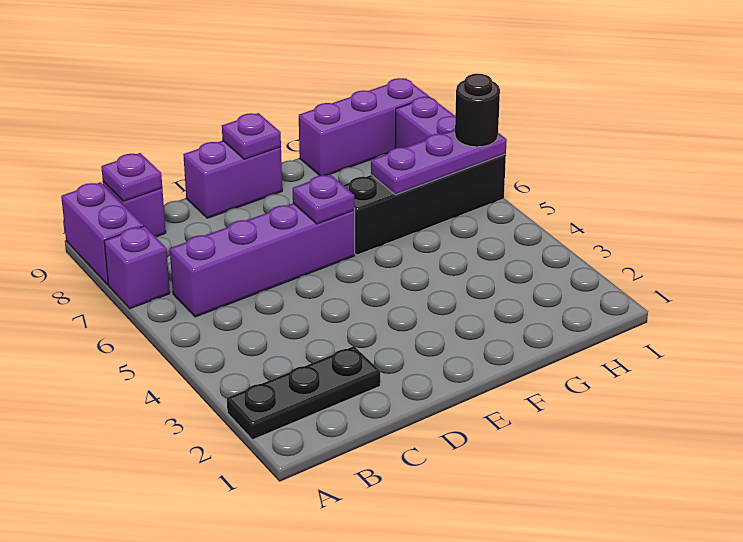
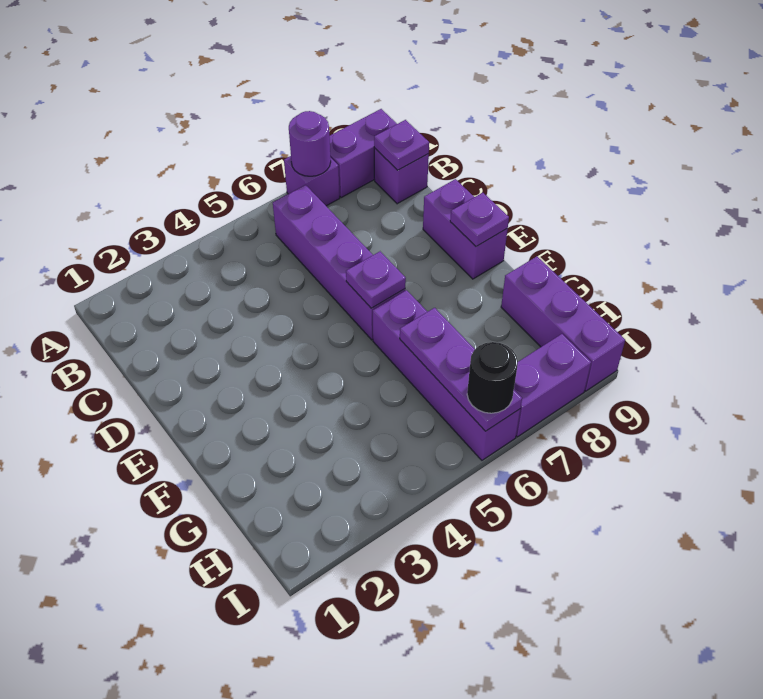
black 1x3 plate [227,346,380,440] -> none
none -> purple 1x1 round brick [289,111,331,176]
black 1x4 brick [343,154,506,255] -> purple 1x4 brick [373,290,520,460]

